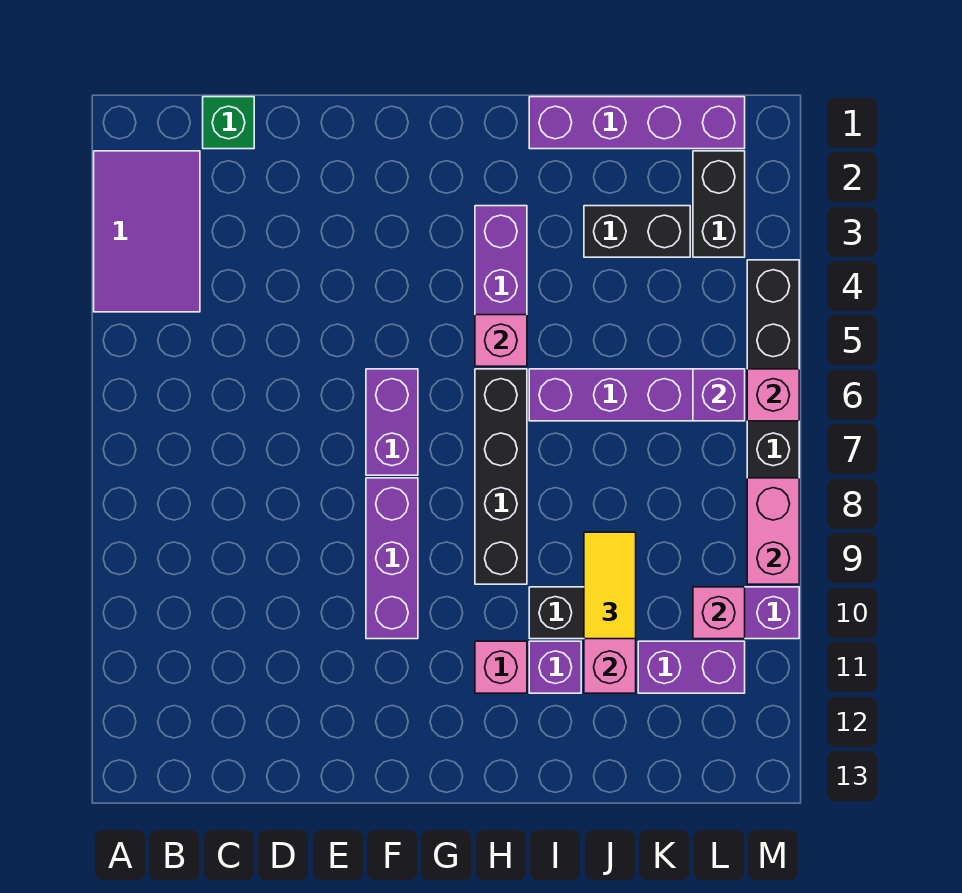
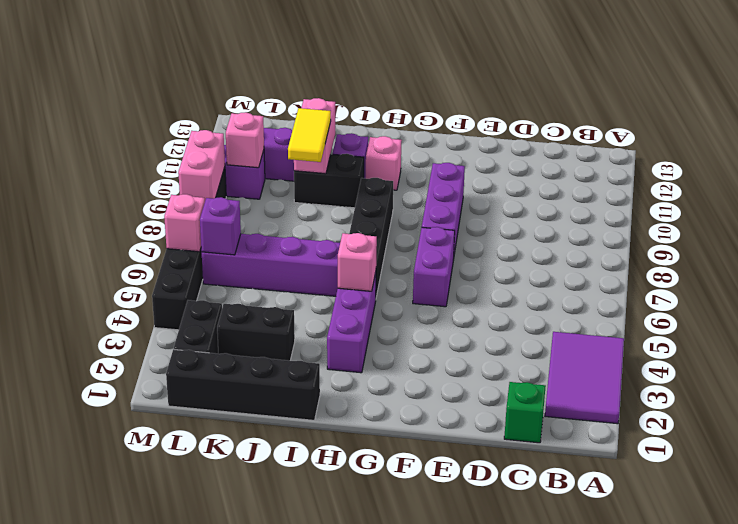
purple 1x4 brick [529,97,745,149] -> black 1x4 brick [166,349,320,420]

